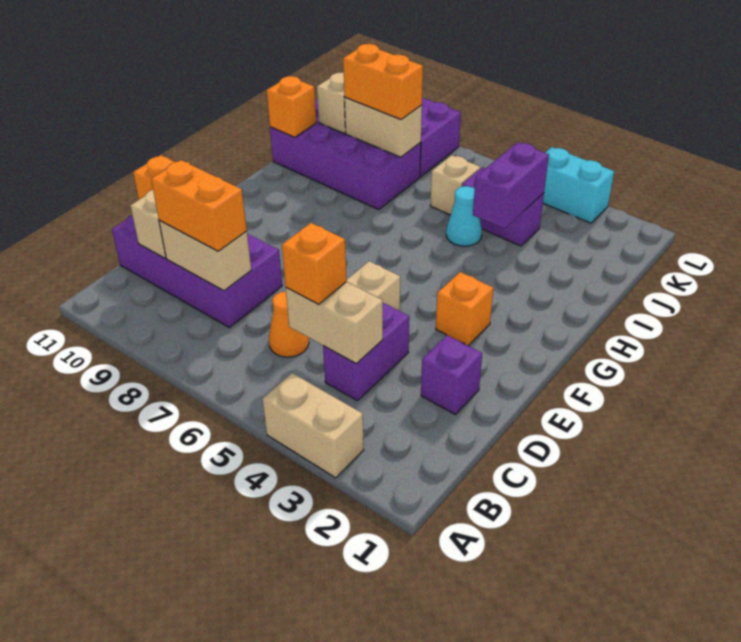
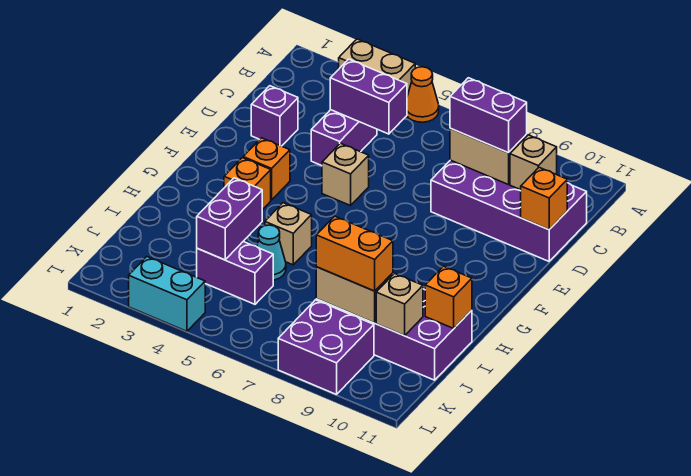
tan 1x2 brick [286,282,383,364] -> purple 1x2 brick [330,59,407,134]
orange 1x1 brick [282,223,347,304] -> orange 1x1 brick moved to [224,158,271,210]
orange 1x1 cone [269,292,309,357] -> orange 1x1 cone moved to [407,67,439,122]
orange 1x2 brick [151,160,247,251] -> purple 1x2 brick [450,78,527,153]
tan 1x1 brick [430,155,480,215] -> tan 1x1 brick moved to [265,203,312,265]

